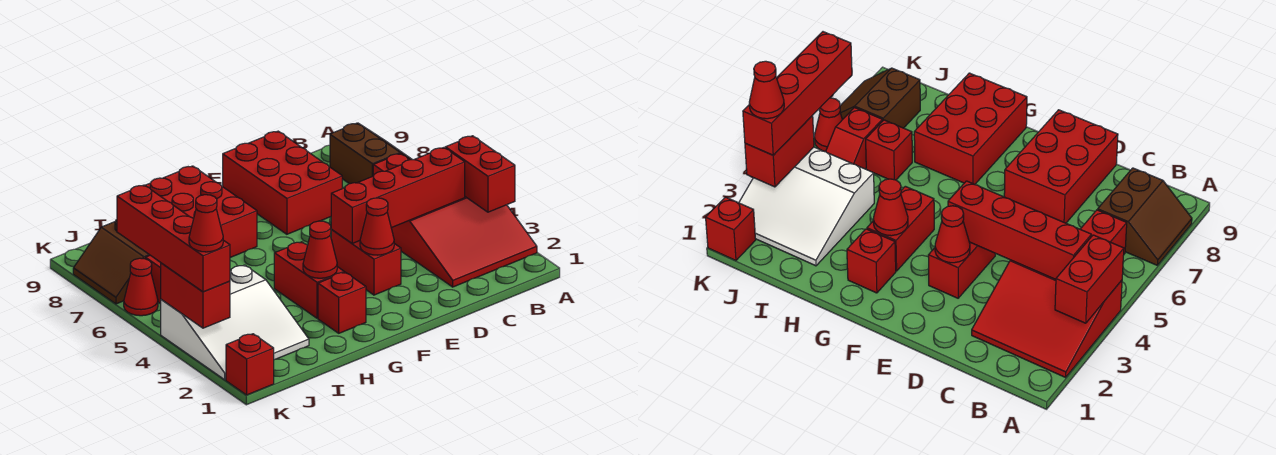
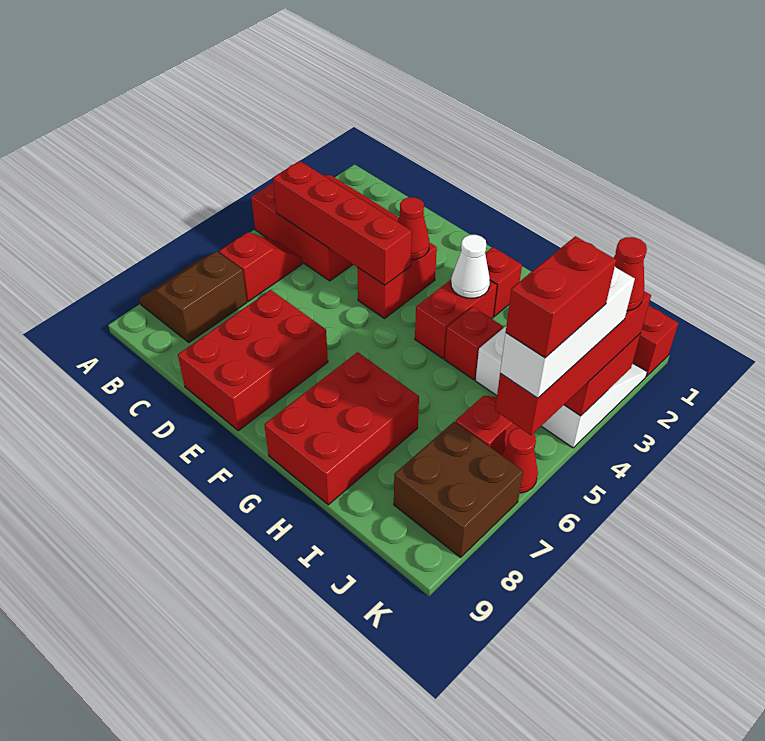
red 1x2 brick [445,136,515,212] -> red 1x2 brick moved to [506,236,616,358]
red 1x1 cone [303,221,337,278] -> white 1x1 cone [451,235,490,298]
red 1x1 brick [866,120,912,180] -> red 1x1 brick moved to [445,307,503,380]
brown 2x2 slope [73,220,150,304] -> brown 2x2 brick [394,422,523,557]
none -> white 1x3 brick [500,267,635,398]

